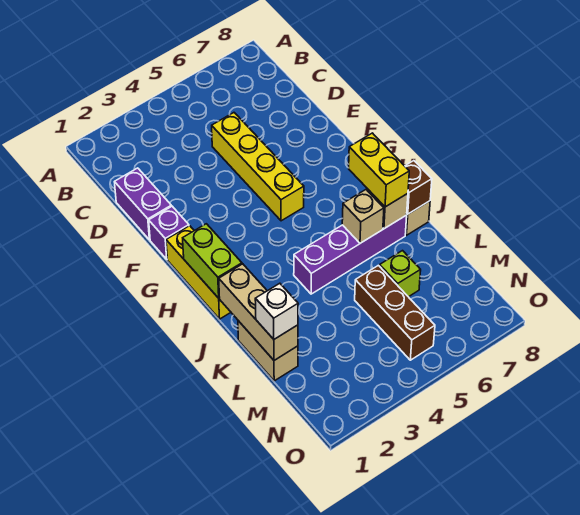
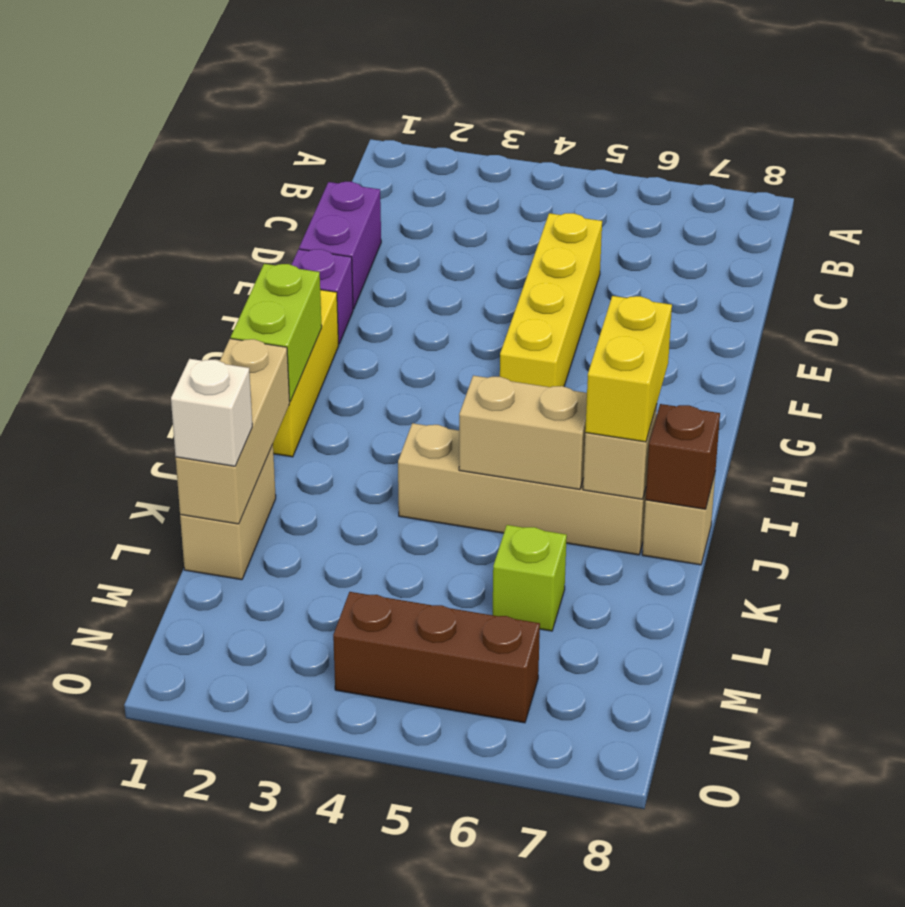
purple 1x4 brick [294,215,407,294] -> tan 1x4 brick [398,423,646,555]
tan 1x1 brick [342,190,384,243] -> tan 1x2 brick [459,376,587,490]
brown 1x3 brick [355,265,435,360] -> brown 1x3 brick turned to [333,592,540,723]

